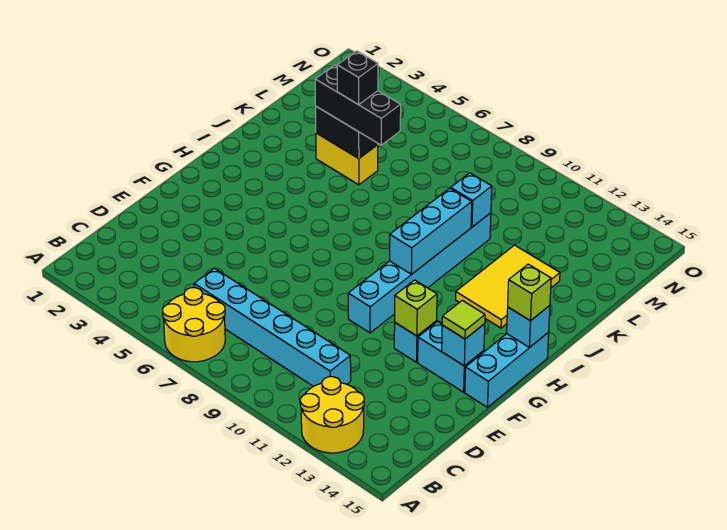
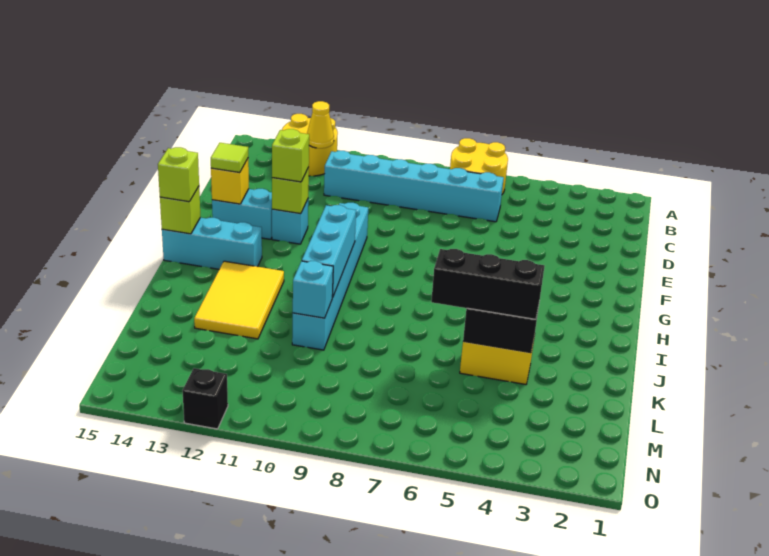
none -> yellow 1x1 cone [307,101,334,148]
none -> lime 1x1 brick [272,129,309,182]
cyan 1x1 brick [442,324,485,366] -> yellow 1x1 brick [211,159,249,204]
cyan 1x3 brick [465,332,549,407] -> cyan 1x3 brick turned to [162,218,262,269]
cyan 1x1 brick [507,306,550,347] -> lime 1x1 brick [160,187,201,234]
black 1x1 brick [337,51,378,105] -> black 1x1 brick moved to [183,368,228,429]

